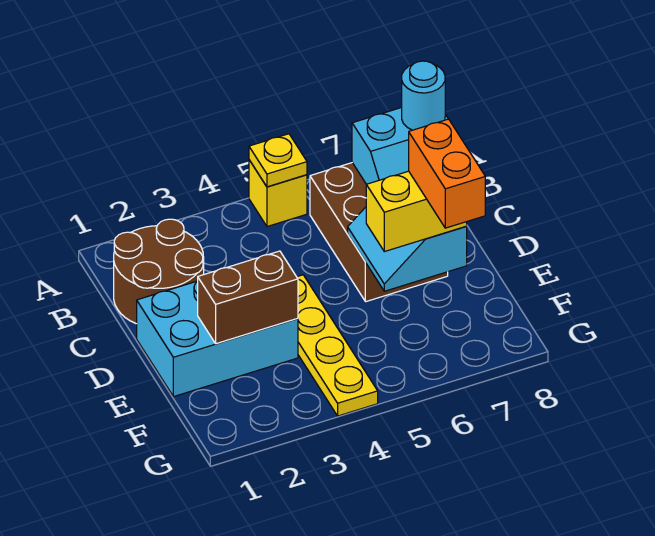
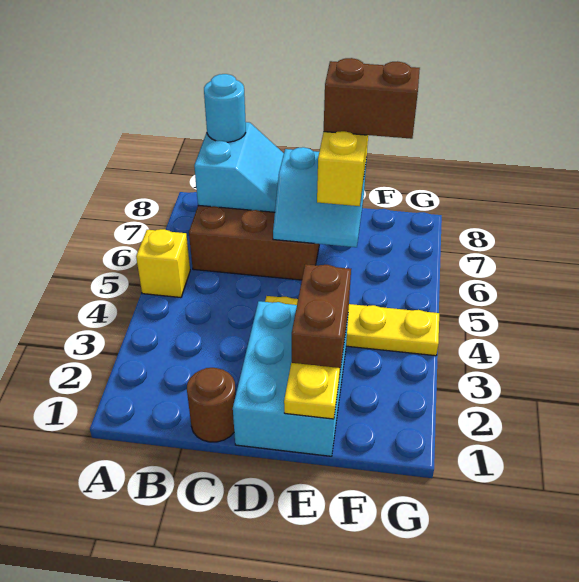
yellow 1x1 plate [249,134,307,187] -> yellow 1x1 plate moved to [284,363,340,419]
brown 2x2 round brick [114,219,204,324] -> brown 1x1 round brick [187,368,236,442]
orange 1x2 brick [409,119,485,228] -> brown 1x2 brick [324,58,420,139]

